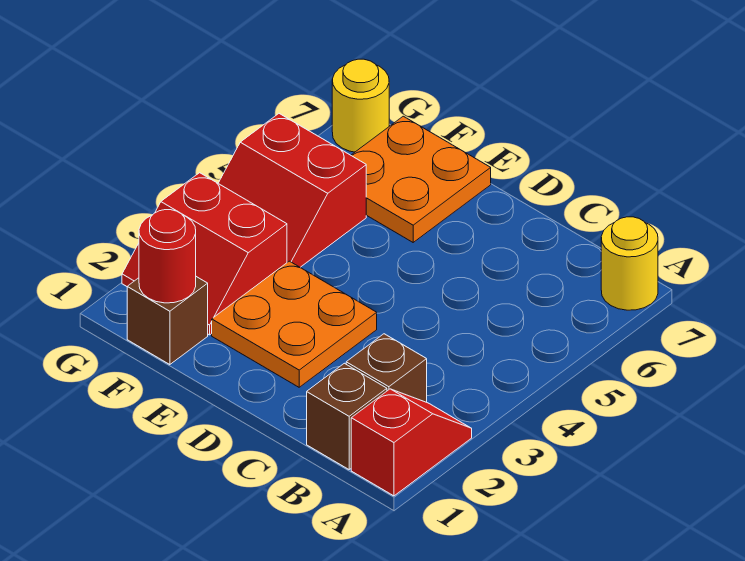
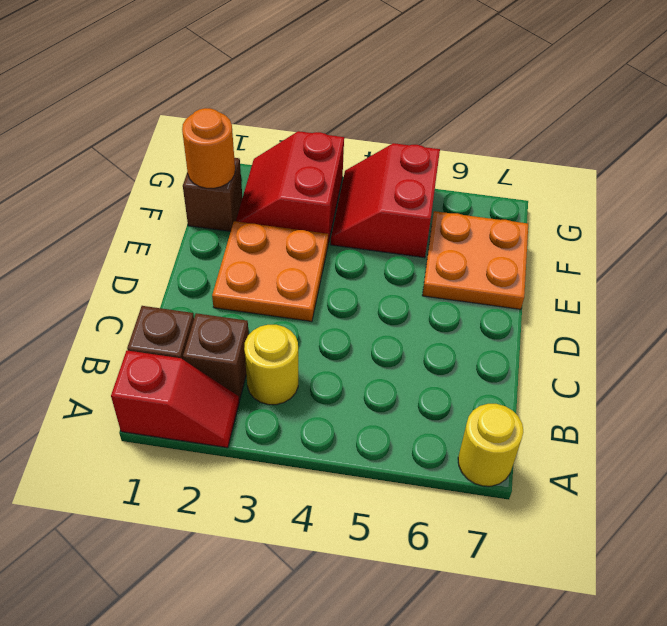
red 1x1 round brick [139,210,196,303] -> orange 1x1 round brick [182,108,235,188]
yellow 1x1 round brick [332,59,389,152] -> yellow 1x1 round brick moved to [244,325,298,405]

